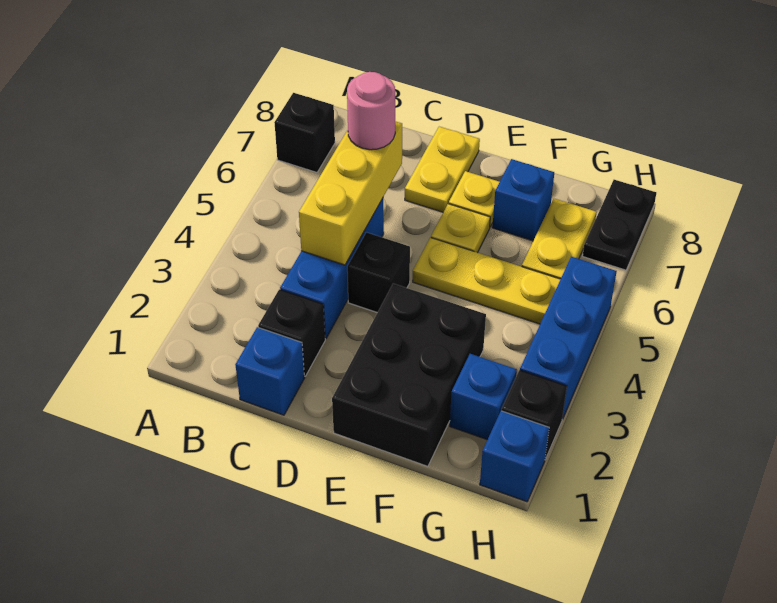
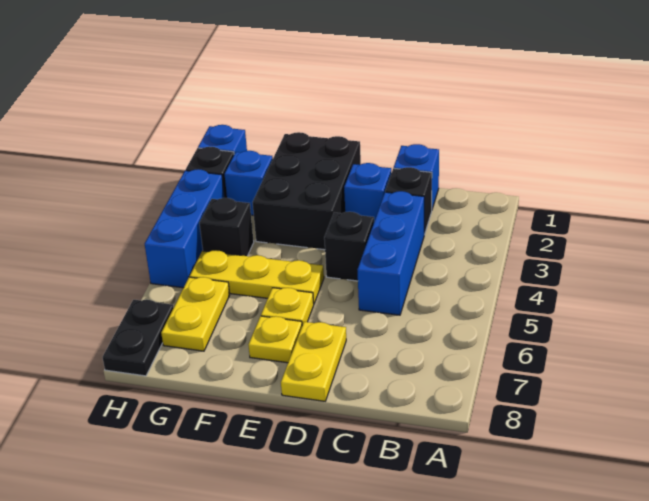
black 1x1 brick [274,93,335,172] -> black 1x1 brick moved to [199,198,254,256]
yellow 1x3 brick [299,121,402,265] -> none
pink 1x1 round brick [347,72,395,150] -> none
blue 1x1 brick [492,159,554,241] -> blue 1x1 brick moved to [344,163,391,221]

